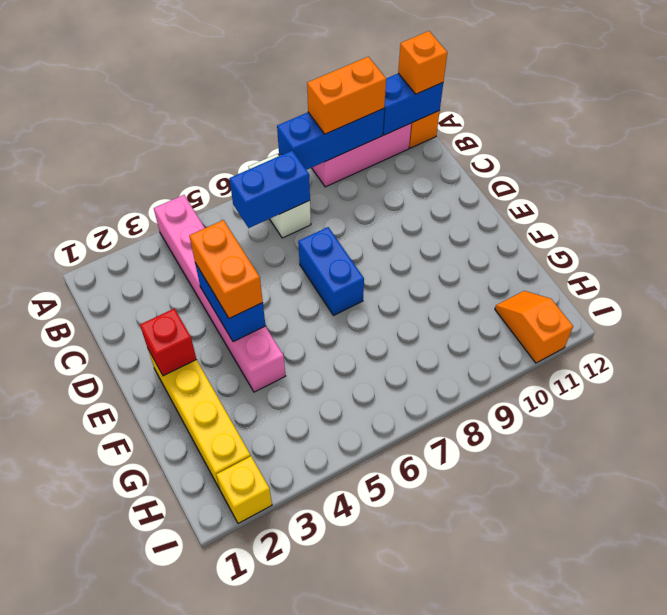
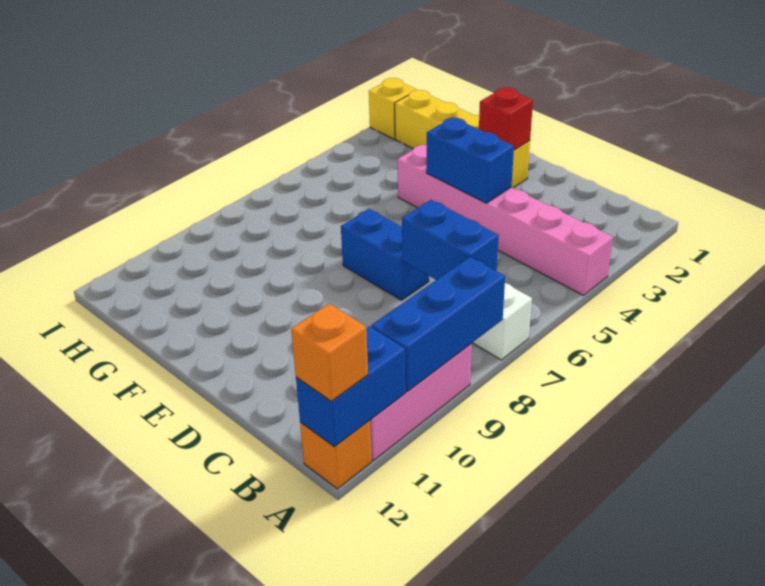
orange 1x2 brick [307,57,386,134] -> none
blue 1x2 brick [229,150,310,228] -> blue 1x2 brick turned to [402,200,499,280]
orange 1x2 brick [189,220,263,318] -> none
orange 1x2 slope [495,291,573,363] -> none

